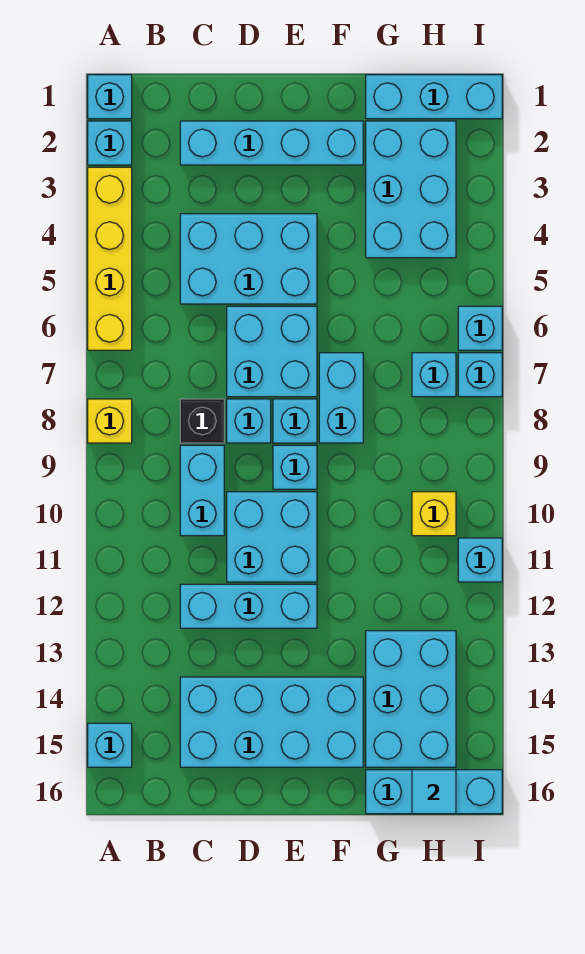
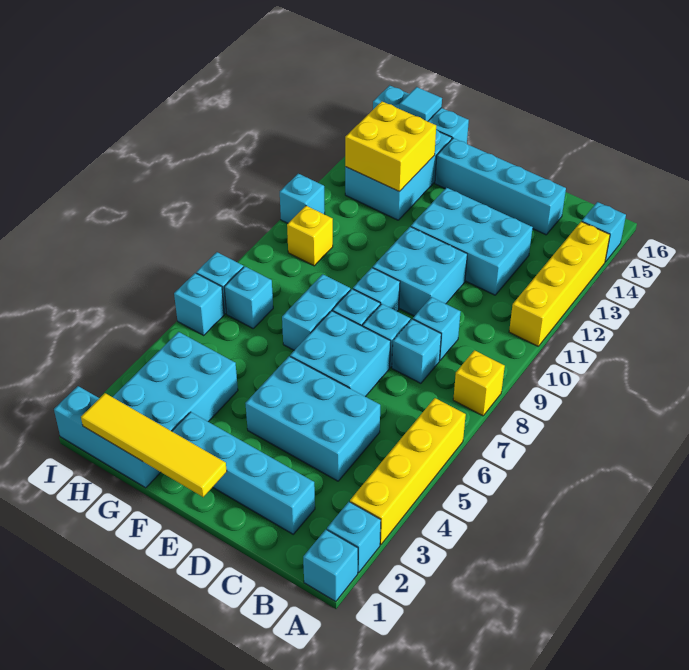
none -> yellow 1x4 brick [509,222,610,346]
black 1x1 brick [180,399,224,443] -> cyan 1x1 brick [392,319,441,383]
cyan 1x2 brick [180,445,224,536] -> cyan 1x1 brick [413,297,460,360]
cyan 1x3 brick [180,584,317,628] -> cyan 2x3 brick [411,188,533,295]
cyan 2x4 brick [180,677,363,767] -> cyan 1x4 brick [435,138,566,235]
none -> yellow 1x4 tile [81,393,227,497]
none -> yellow 2x2 brick [345,102,436,192]

